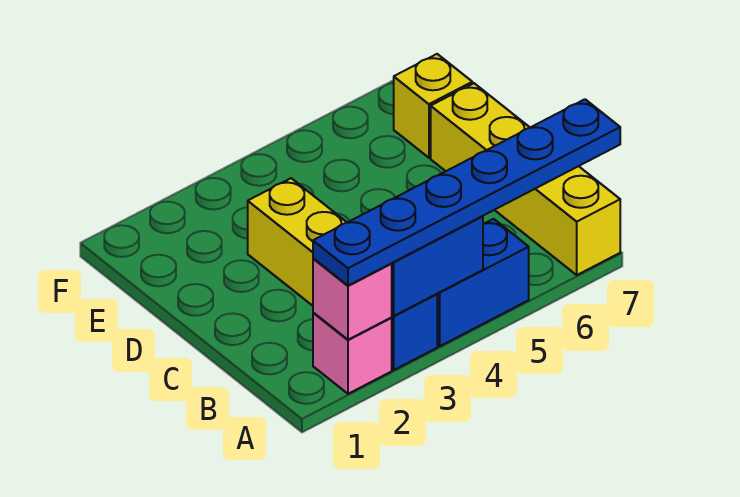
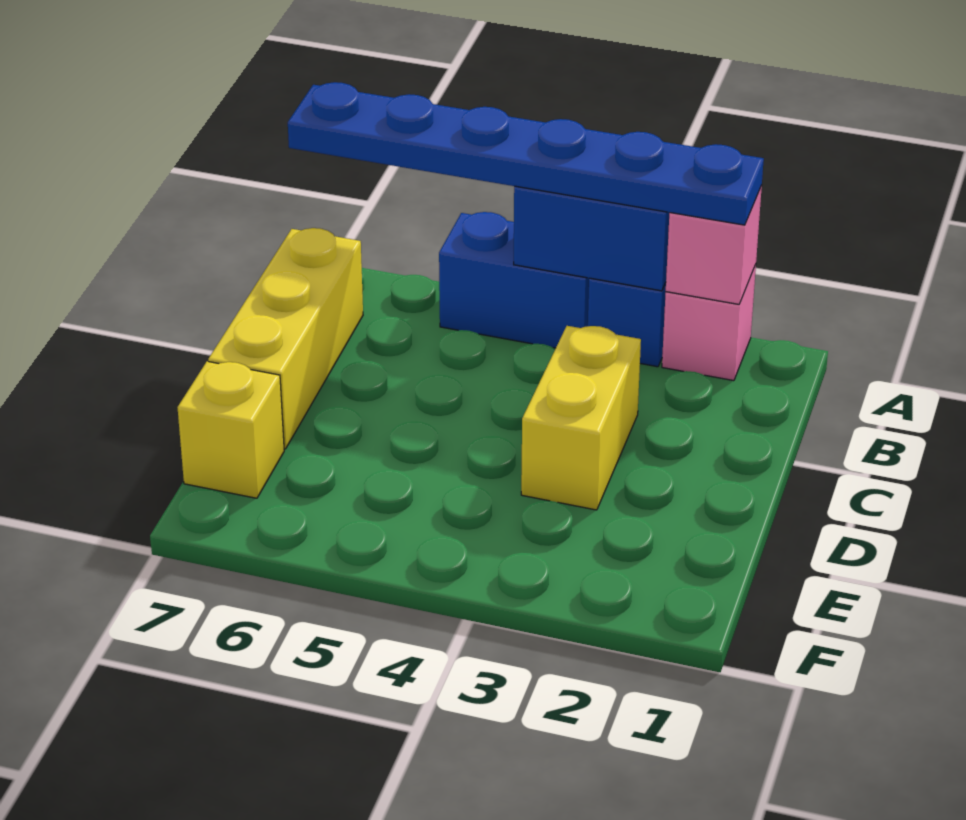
yellow 1x4 brick [431,83,620,275] -> yellow 1x3 brick [208,228,363,449]

